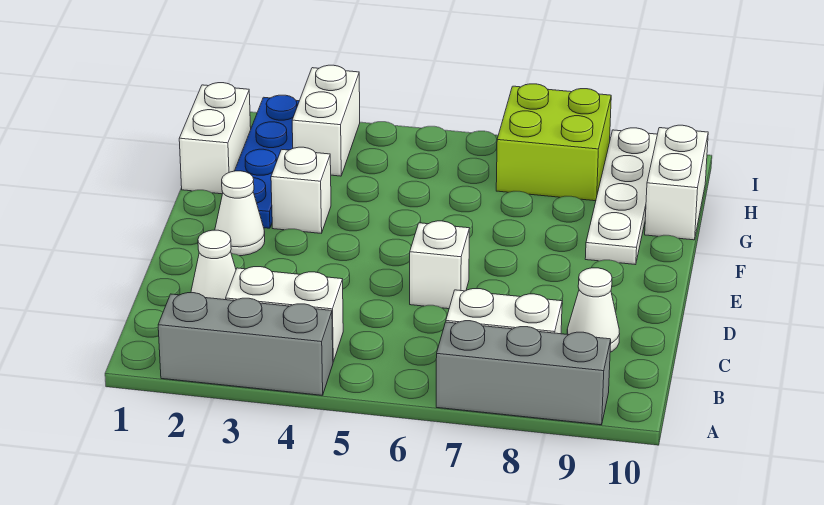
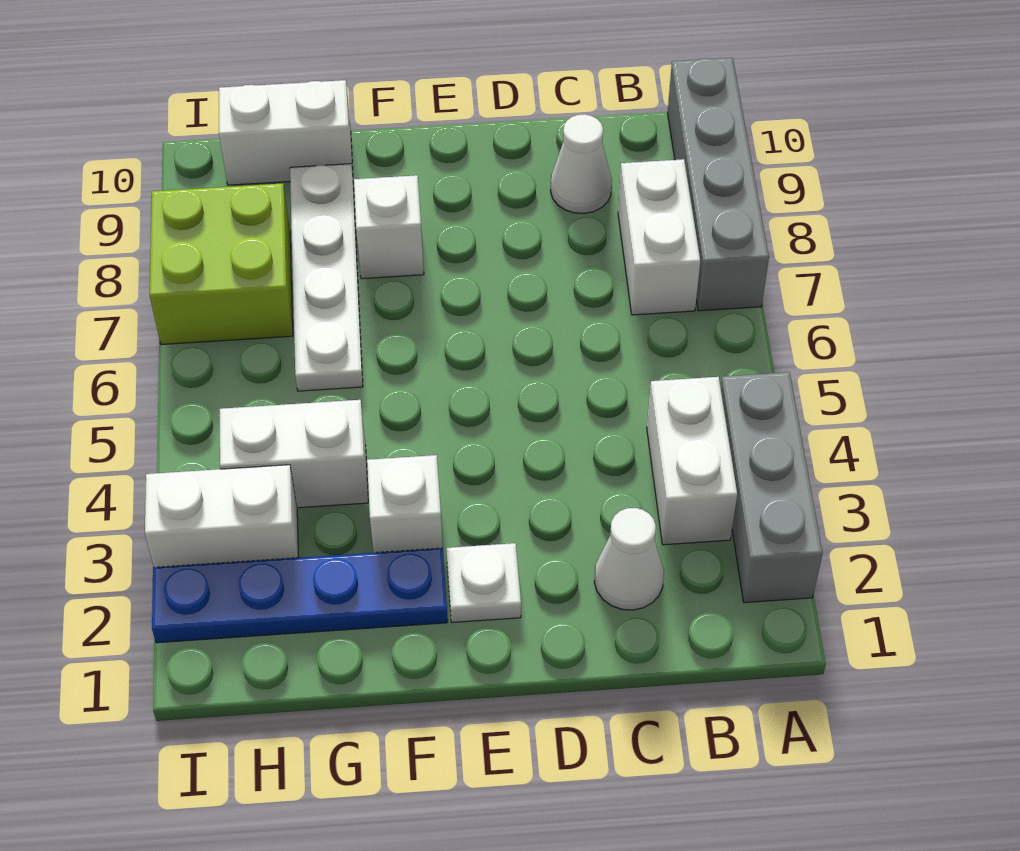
grey 1x3 brick [436,321,611,425] -> grey 1x4 brick [668,58,769,311]
white 1x1 brick [410,221,470,309] -> white 1x1 brick moved to [354,175,424,279]
white 1x1 cone [215,171,265,256] -> white 1x1 plate [446,543,521,622]
white 1x4 plate [585,128,657,265] -> white 1x4 plate turned to [290,164,363,391]
white 1x2 brick [179,83,251,194] -> white 1x2 brick moved to [220,400,368,508]

